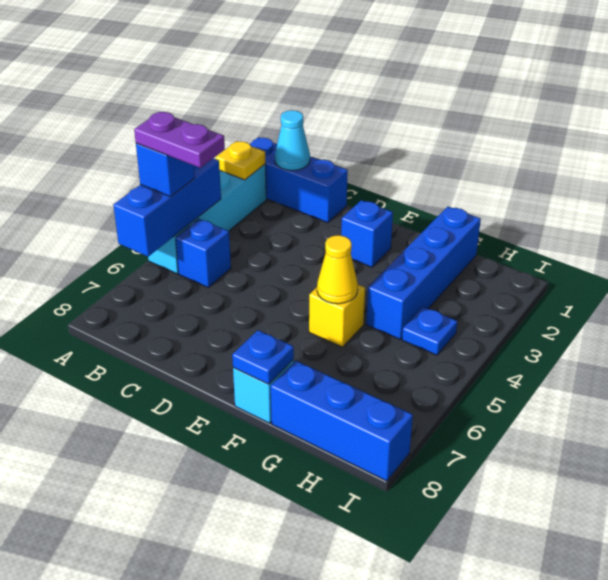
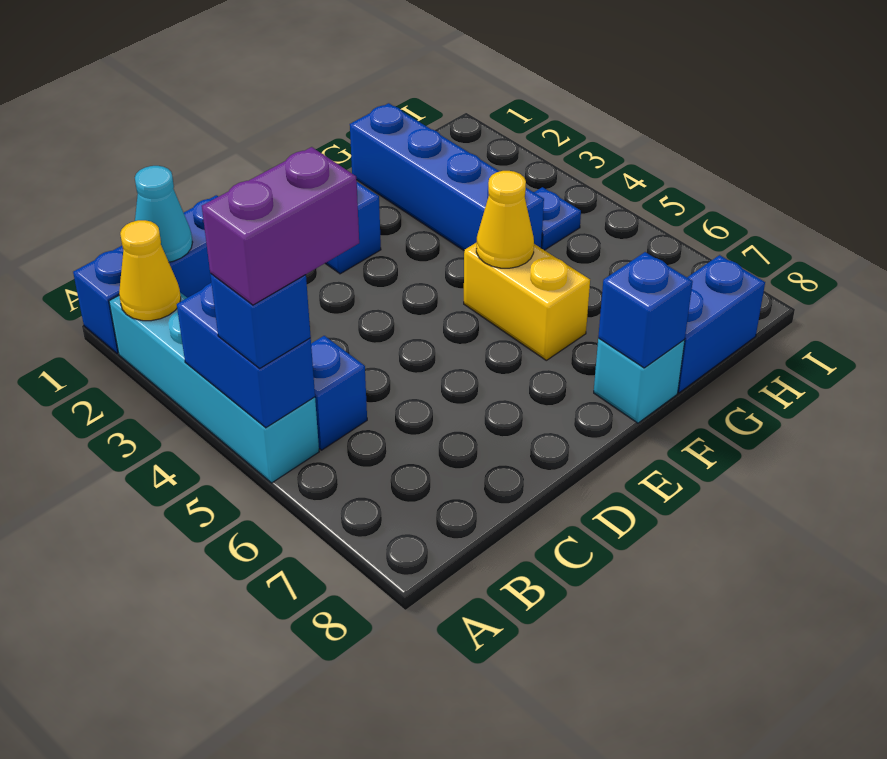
yellow 1x1 plate [216,141,266,180] -> yellow 1x1 cone [119,220,181,321]
blue 1x3 brick [113,158,221,257] -> blue 1x2 brick [177,283,315,428]
purple 1x2 plate [134,112,225,168] -> purple 1x2 brick [202,147,359,305]
yellow 1x1 brick [309,285,365,347] -> yellow 1x2 brick [464,242,590,360]
blue 1x1 plate [232,330,294,384] -> blue 1x1 brick [598,252,693,368]
blue 1x3 brick [271,361,413,481] -> blue 1x2 brick [678,255,765,393]

